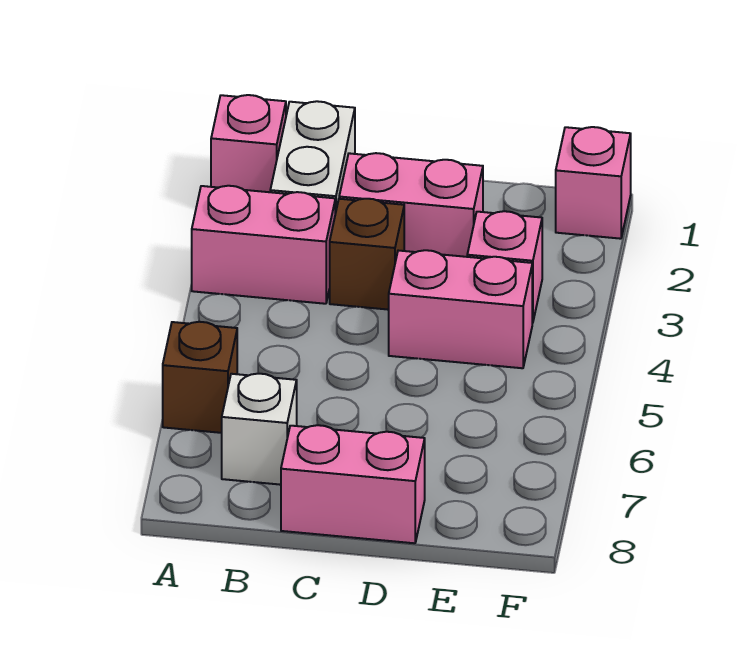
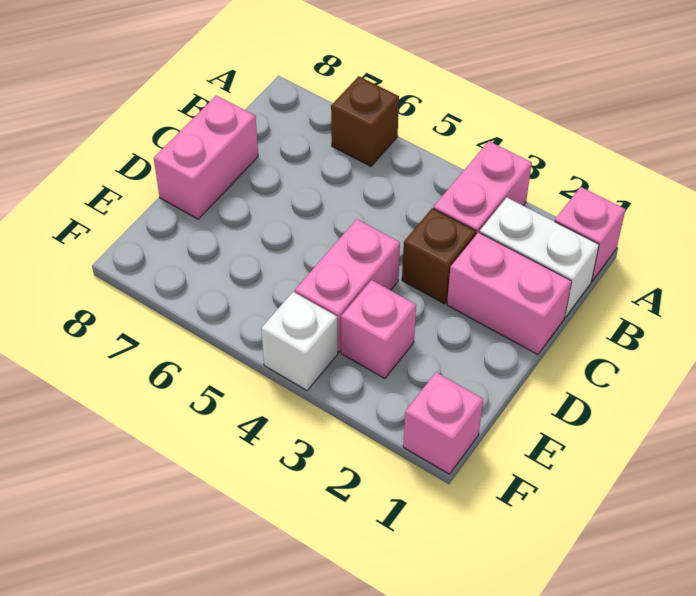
white 1x1 brick [222,374,297,485] -> white 1x1 brick moved to [261,292,338,390]
pink 1x2 brick [339,153,483,257] -> pink 1x2 brick turned to [447,232,572,355]

